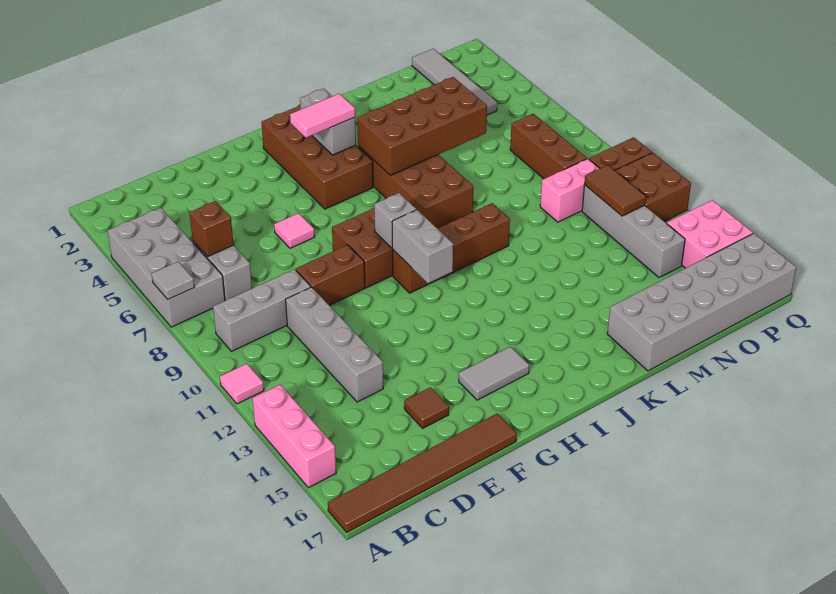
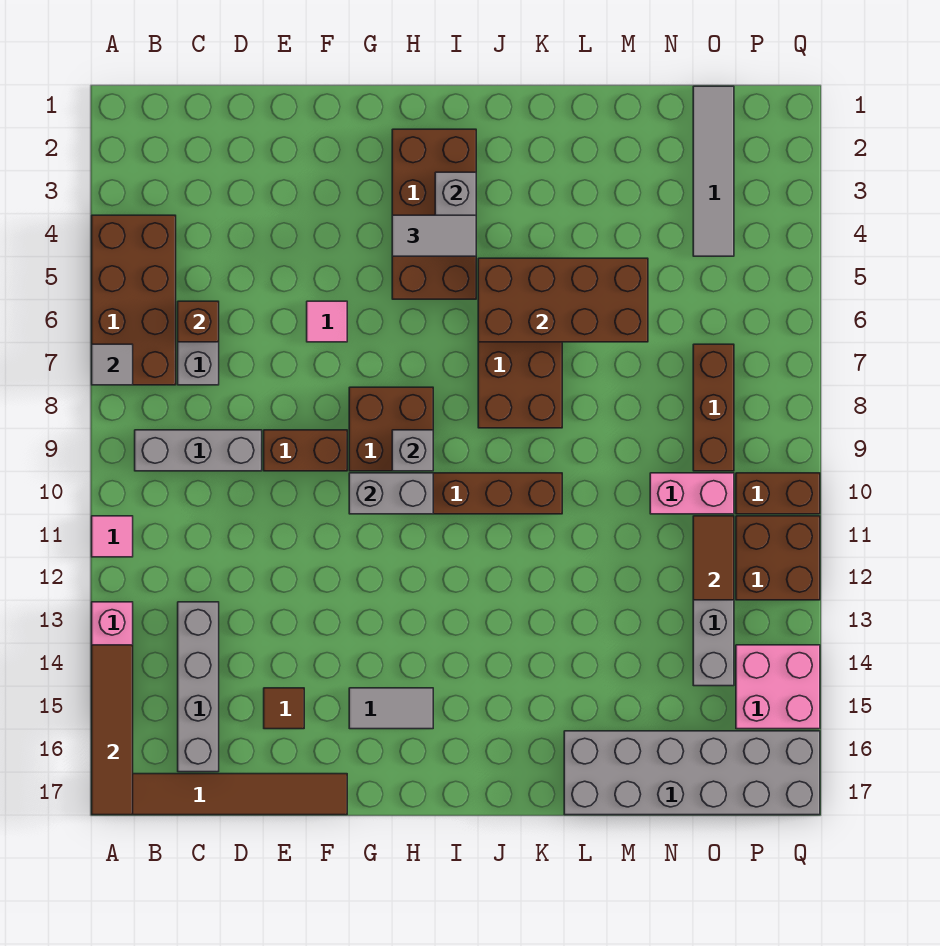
grey 2x4 brick [108,208,225,327] -> brown 2x4 brick [92,215,176,385]
none -> brown 1x4 tile [92,645,133,815]
grey 1x4 brick [286,287,383,402] -> grey 1x4 brick moved to [178,602,219,772]
pink 1x2 tile [290,94,355,138] -> grey 1x2 tile [392,215,476,256]
grey 1x2 brick [392,210,453,283] -> grey 1x2 brick turned to [349,473,433,514]

